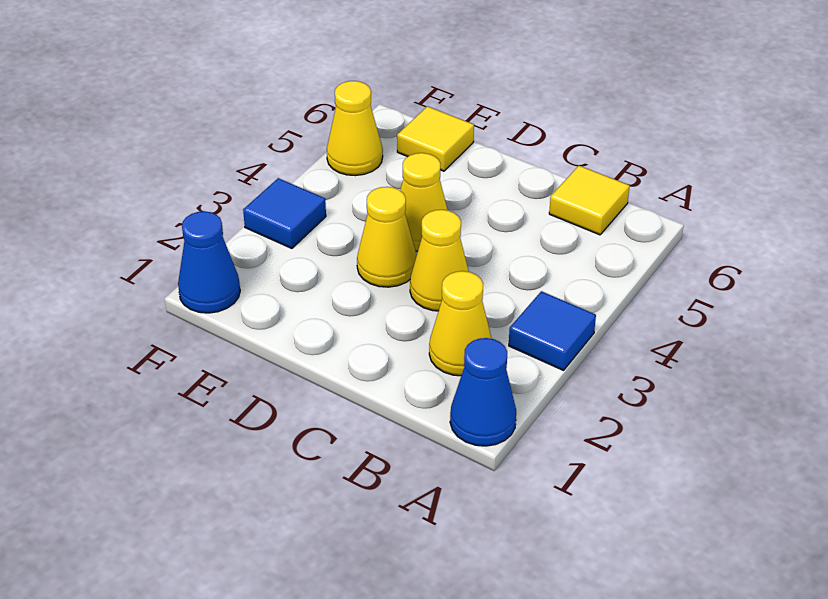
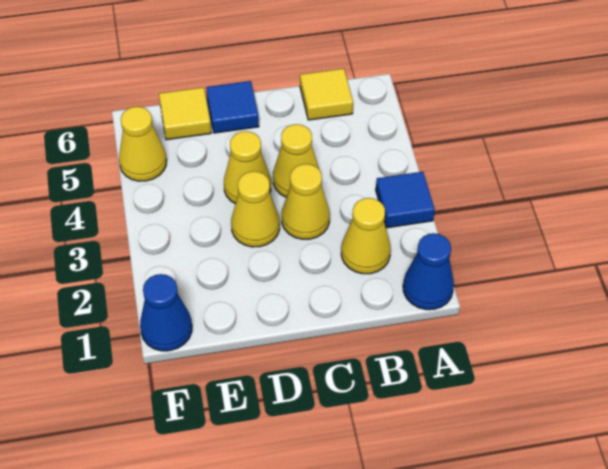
none -> yellow 1x1 cone [273,124,319,197]
blue 1x1 tile [243,178,326,248] -> blue 1x1 tile moved to [206,81,259,133]

